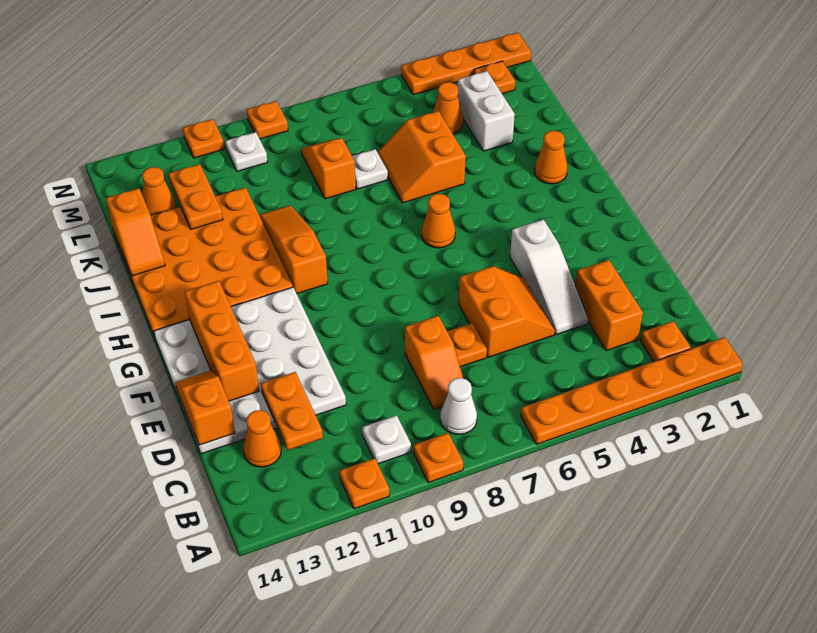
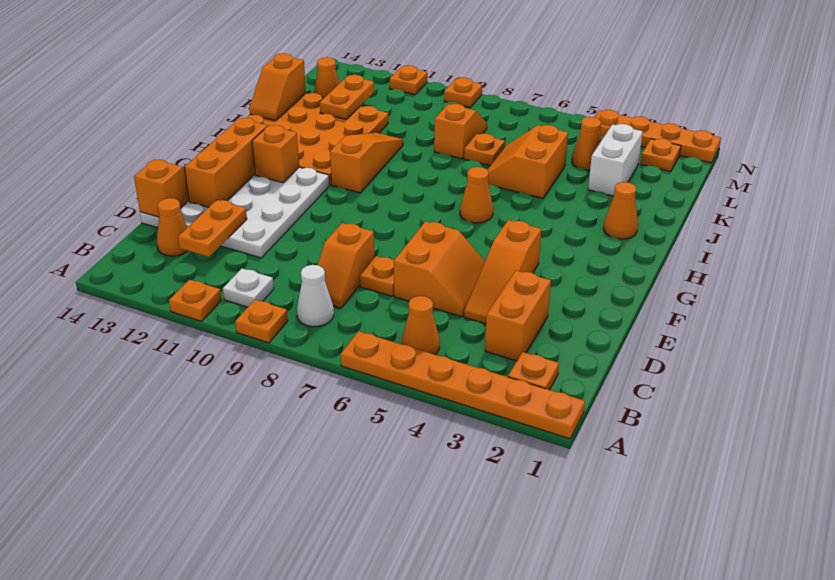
none -> orange 1x1 cone [402,296,440,355]
white 1x3 slope [510,219,588,335] -> orange 1x3 slope [464,220,541,324]
none -> orange 1x1 brick [252,125,299,183]
white 1x1 plate [352,149,388,189] -> orange 1x1 plate [464,134,505,166]
white 1x1 plate [225,132,267,171] -> none

